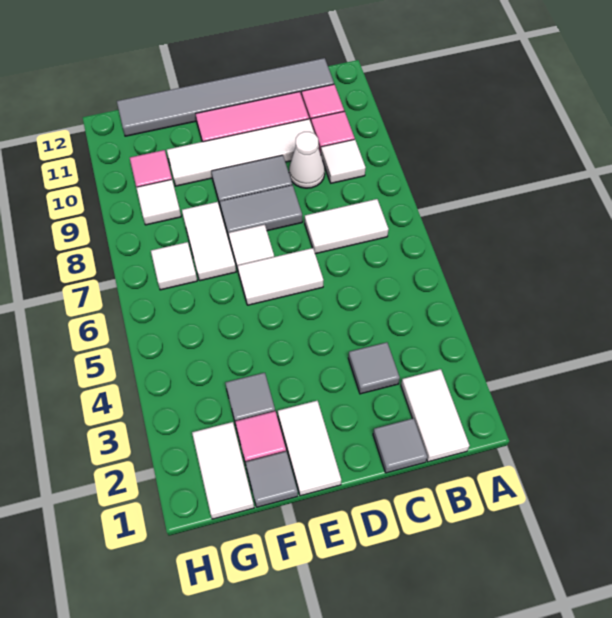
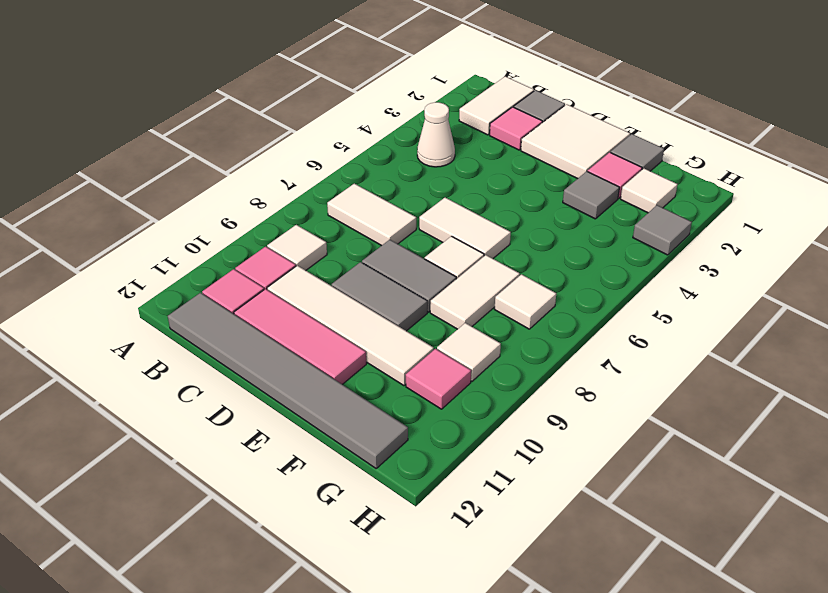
none -> pink 1x1 tile [490,107,542,150]
grey 1x1 tile [348,342,400,394] -> grey 1x1 tile moved to [633,205,692,255]
white 1x1 cone [289,132,325,188] -> white 1x1 cone moved to [417,102,455,167]
white 1x2 tile [278,401,341,496] -> white 2x2 tile [521,104,630,179]
white 1x2 tile [192,422,254,519] -> white 1x1 tile [621,169,677,213]

